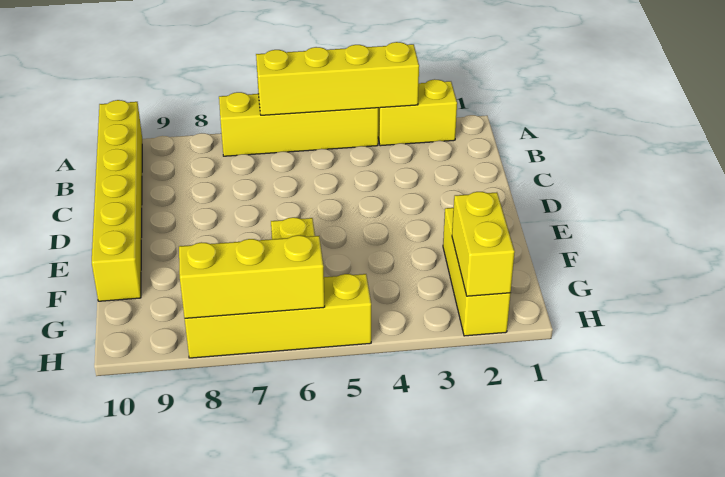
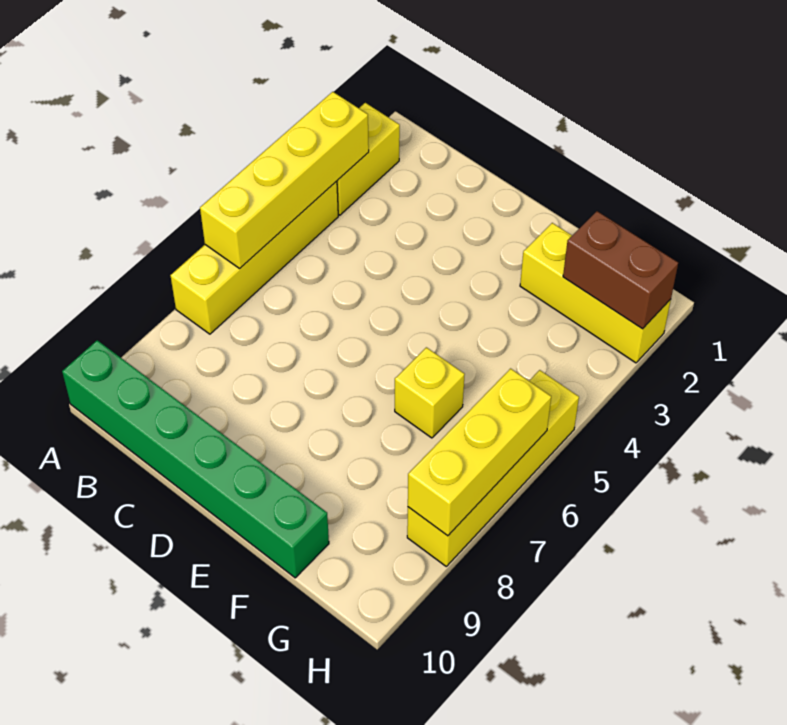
yellow 1x6 brick [92,100,142,301] -> green 1x6 brick [62,340,329,578]
yellow 1x2 brick [452,192,515,296] -> brown 1x2 brick [563,211,678,329]

